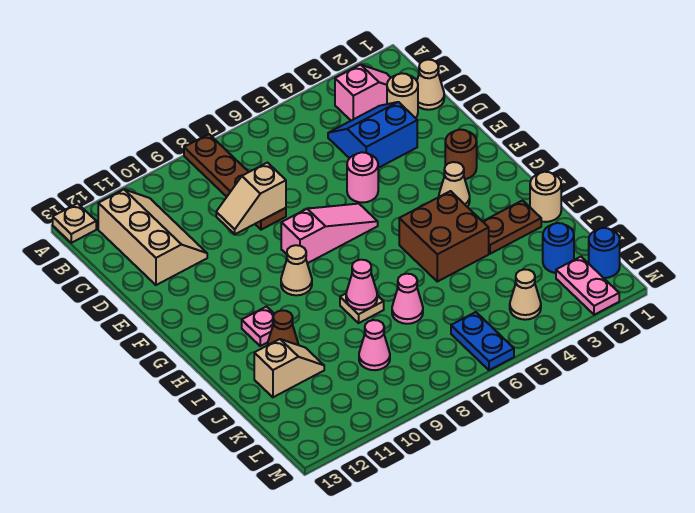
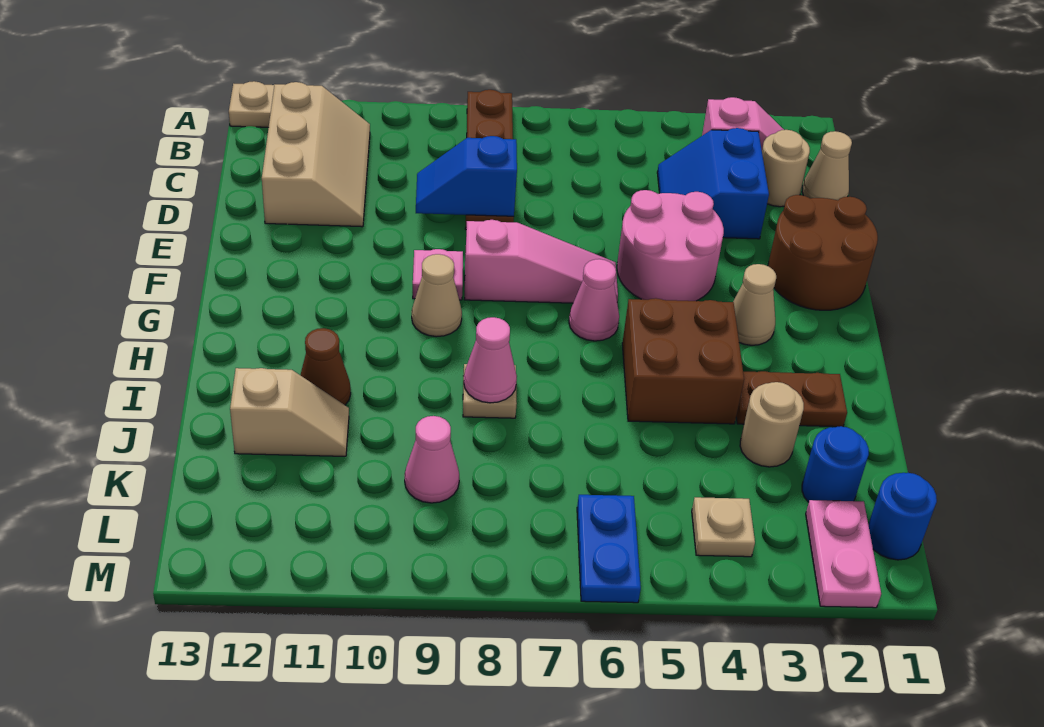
blue 2x2 slope [328,102,417,168] -> blue 2x2 slope turned to [657,128,769,239]
tan 1x2 slope [216,163,286,234] -> blue 1x2 slope [416,136,517,216]
pink 1x1 round brick [347,152,378,203] -> pink 2x2 round brick [617,190,724,301]
brown 1x1 round brick [445,130,477,179] -> brown 2x2 round brick [768,195,878,310]
pink 1x1 plate [242,307,274,346] -> pink 1x1 plate moved to [413,249,463,300]
tan 1x1 round brick [530,172,561,222] -> tan 1x1 round brick moved to [740,382,804,467]
pink 1x1 cone [392,274,423,324] -> pink 1x1 cone moved to [569,259,619,341]
tan 1x1 cone [510,269,541,320] -> tan 1x1 plate [692,497,755,557]

